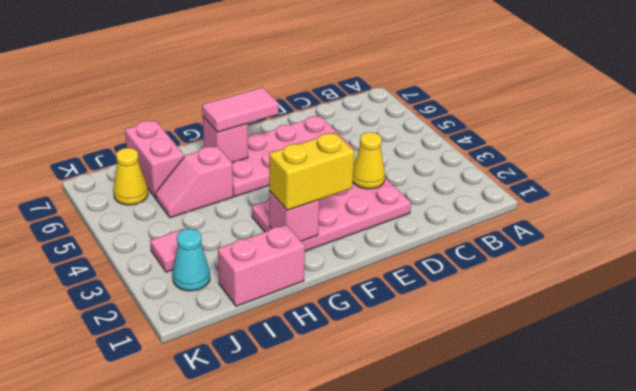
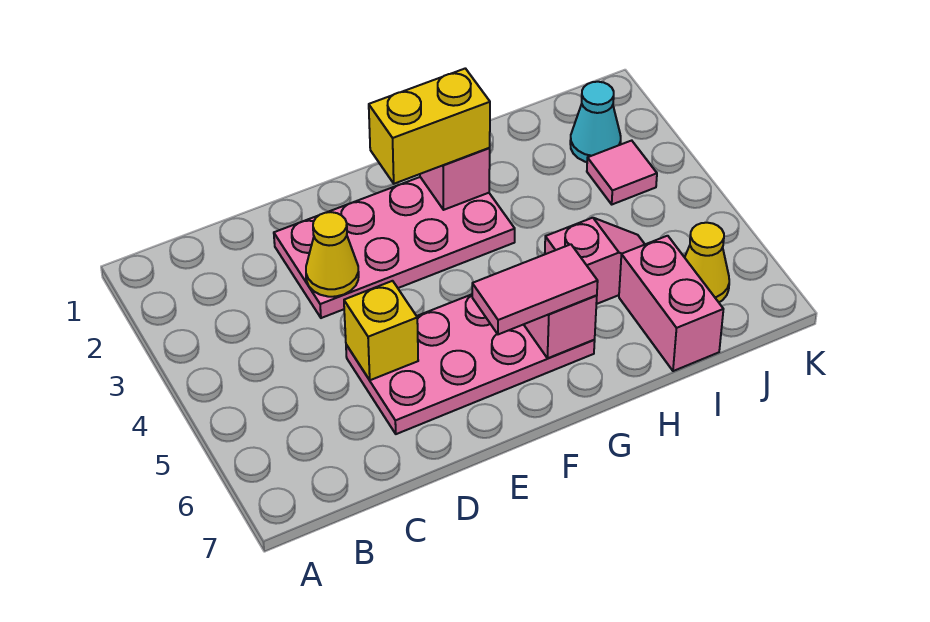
none -> yellow 1x1 brick [344,281,418,380]
pink 1x2 brick [218,225,305,306] -> none

